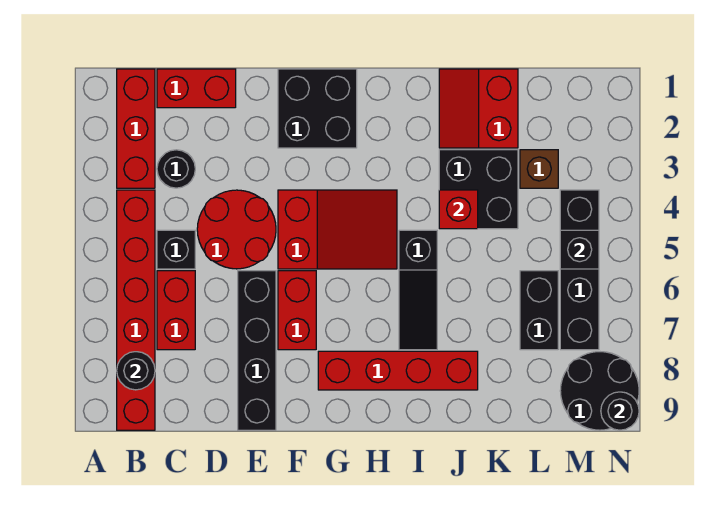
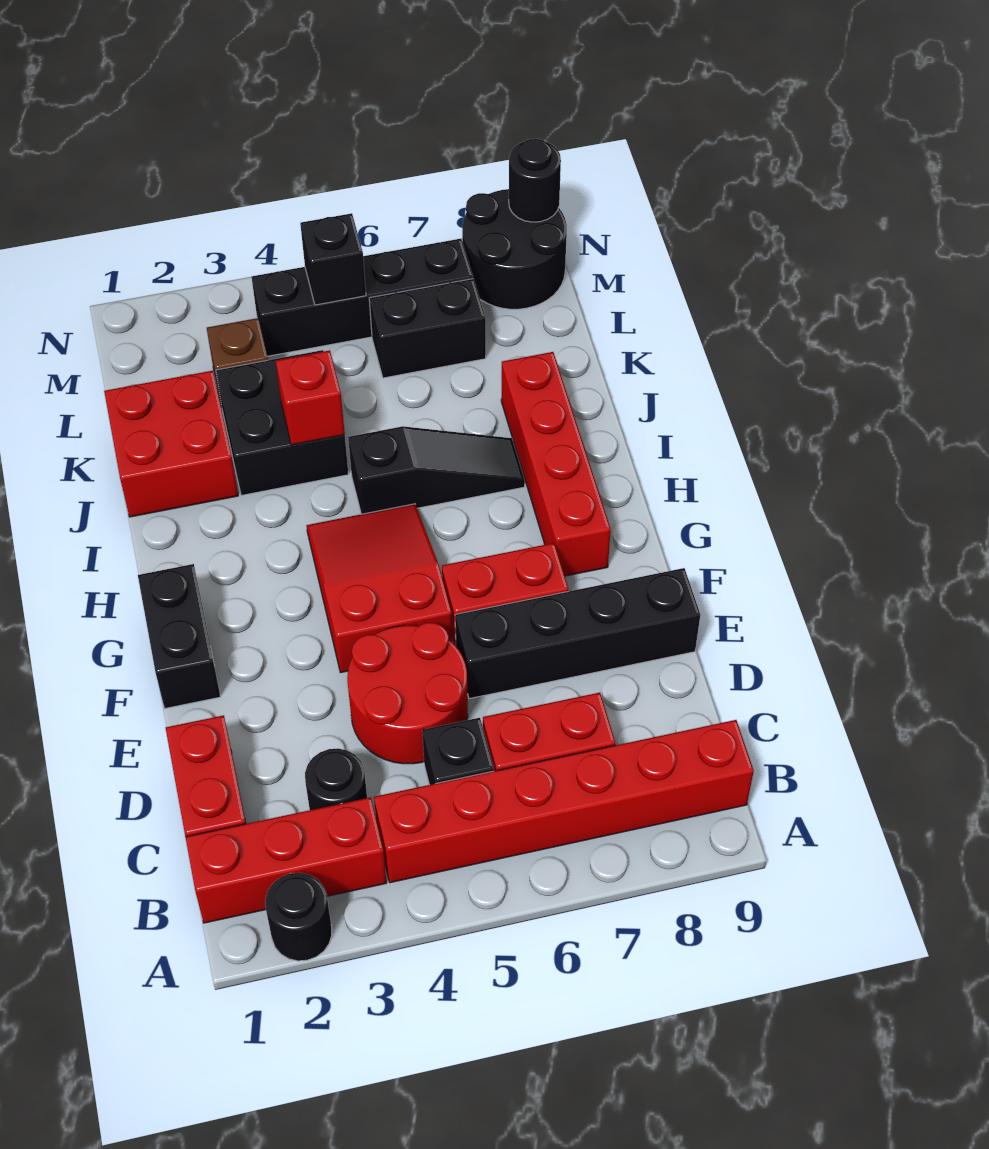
black 1x1 round brick [117,352,155,390] -> black 1x1 round brick moved to [265,873,332,961]
black 2x2 brick [278,69,357,148] -> black 1x2 brick [138,564,220,708]
red 2x2 slope [439,69,518,148] -> red 2x2 brick [104,371,238,517]

